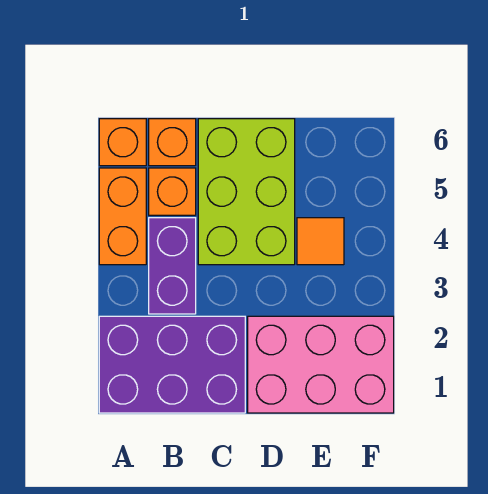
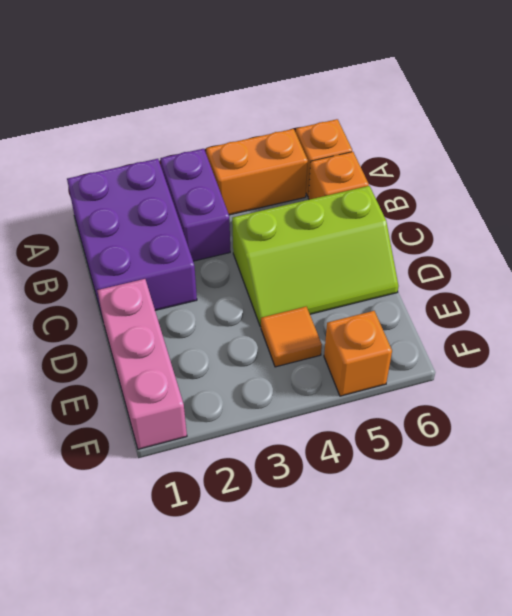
purple 1x2 brick [149,218,196,314] -> purple 1x2 brick turned to [160,149,230,261]
orange 1x1 brick [149,168,196,215] -> orange 1x1 brick moved to [324,311,392,396]
lime 2x3 brick [198,119,295,265] -> lime 2x3 slope [232,186,398,327]
pink 2x3 brick [248,316,394,413] -> pink 1x3 brick [97,279,187,449]

